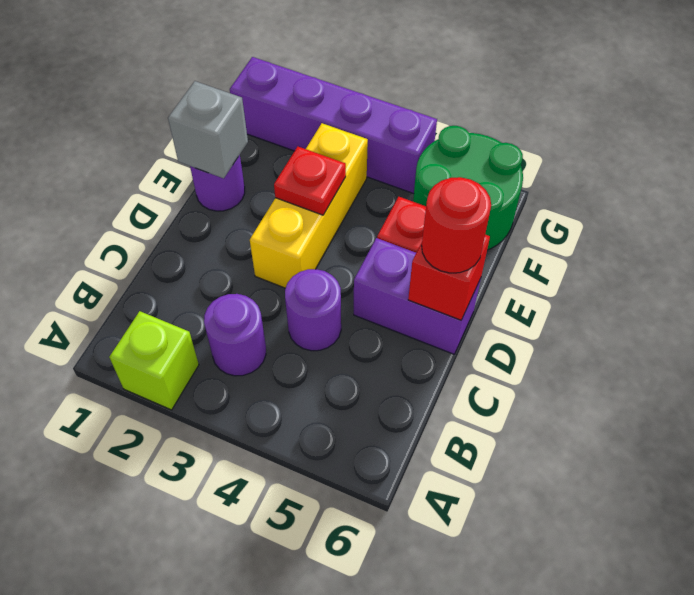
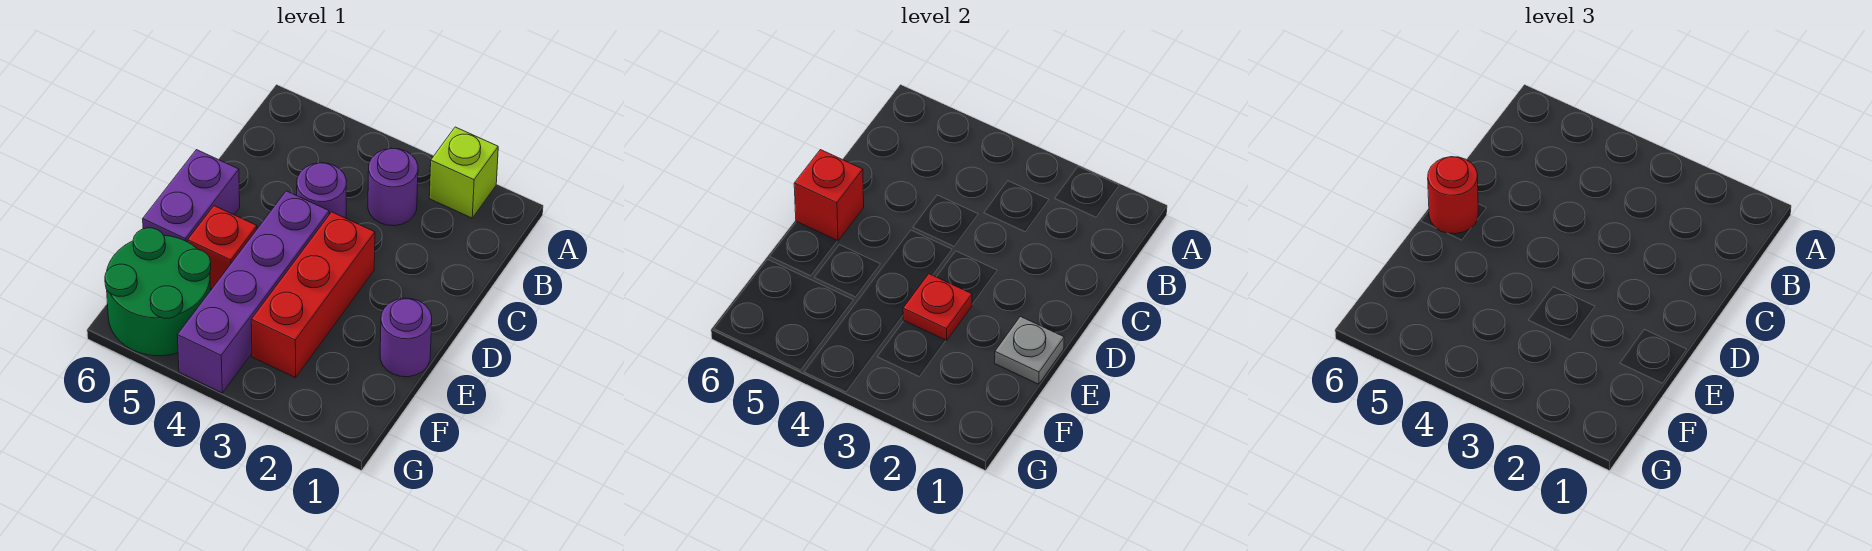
yellow 1x3 brick [250,123,368,288] -> red 1x3 brick [251,212,375,378]
purple 1x2 brick [354,238,481,354] -> purple 1x2 brick turned to [143,150,240,242]
grey 1x1 brick [168,81,248,178] -> grey 1x1 plate [995,316,1064,384]
purple 1x4 brick [230,57,437,194] -> purple 1x4 brick turned to [177,191,329,393]

